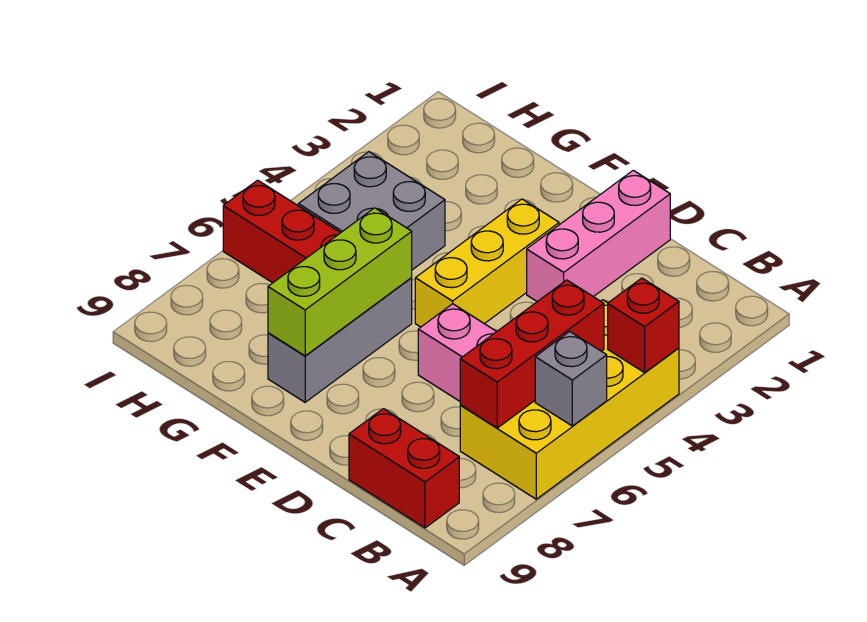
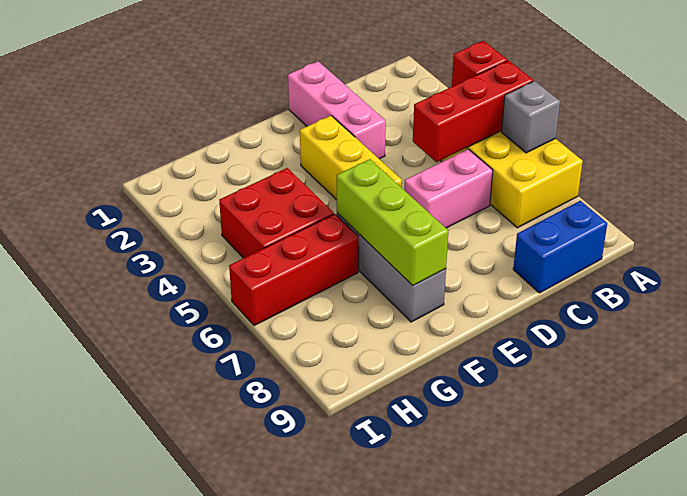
red 1x3 brick [460,280,604,428] -> red 1x3 brick turned to [413,61,533,162]
red 1x2 brick [349,409,459,528] -> blue 1x2 brick [513,201,607,293]
grey 2x2 brick [298,152,445,270] -> red 2x2 brick [219,168,334,258]

